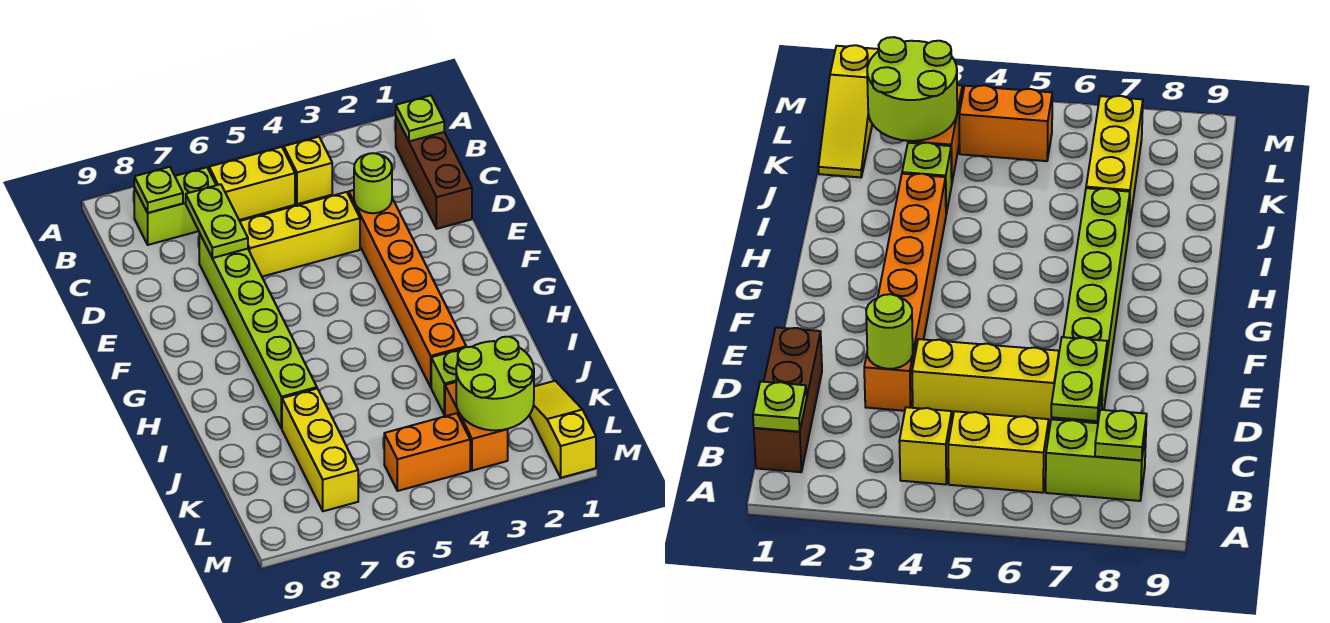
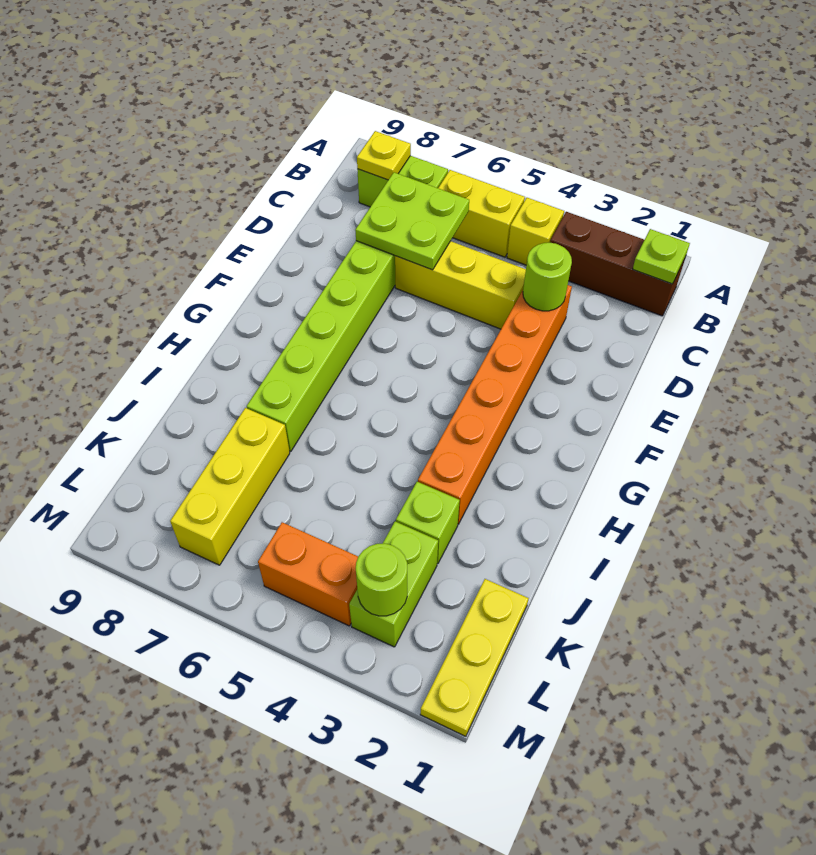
brown 1x3 brick [396,117,472,229] -> brown 1x3 brick turned to [550,212,686,316]
lime 1x1 plate [134,167,183,213] -> yellow 1x1 plate [357,131,411,180]
lime 1x2 plate [186,184,248,258] -> lime 2x2 plate [355,172,469,270]
yellow 1x3 slope [529,381,596,478] -> yellow 1x3 plate [420,579,529,736]
lime 2x2 round brick [456,337,534,430] -> lime 1x1 round brick [356,543,407,616]
orange 1x2 brick [445,382,508,471] -> lime 1x2 brick [349,522,438,647]

